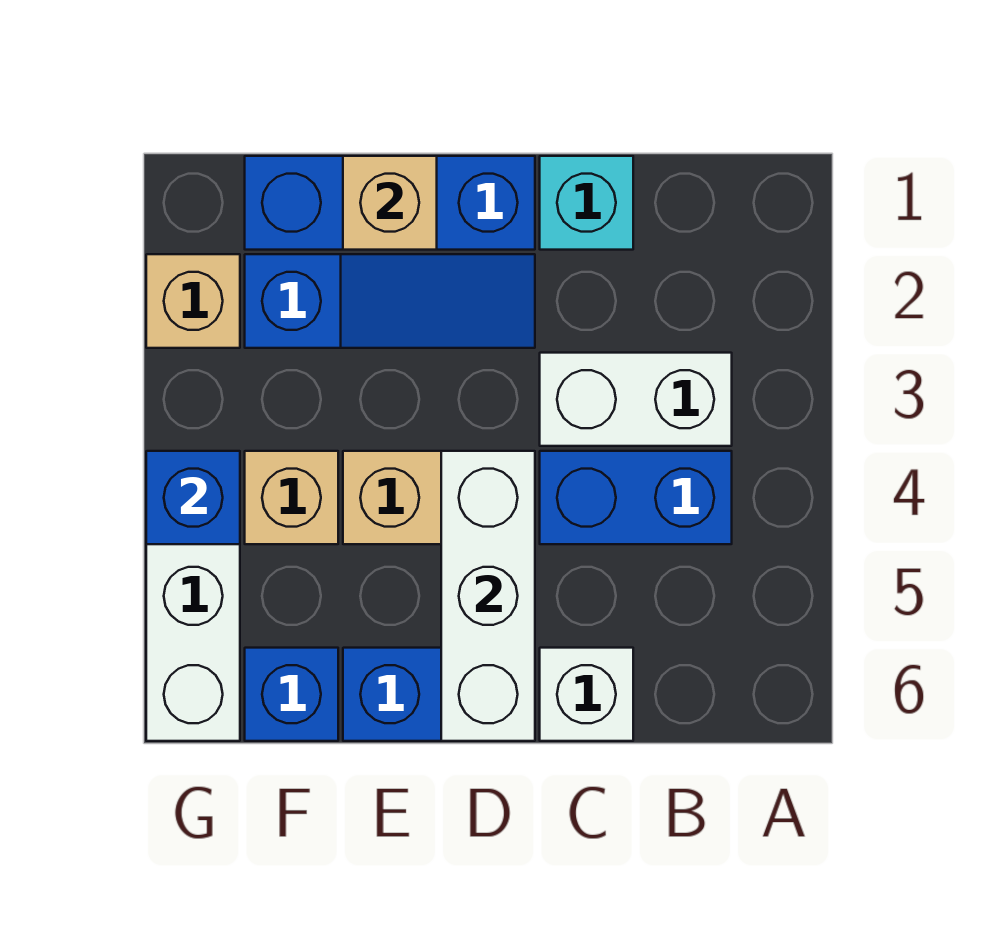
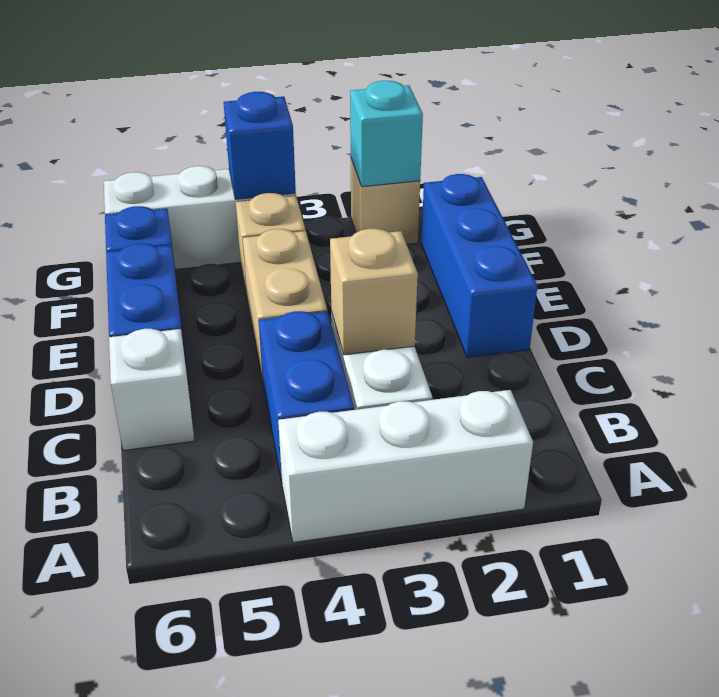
cyan 1x1 brick [540,156,633,250] -> cyan 1x1 brick moved to [350,81,423,187]
blue 1x3 slope [245,254,535,348] -> none
white 1x3 brick [441,451,535,741] -> white 1x3 brick moved to [278,390,533,542]
tan 1x1 brick [343,156,437,250] -> tan 1x1 brick moved to [330,229,418,355]

